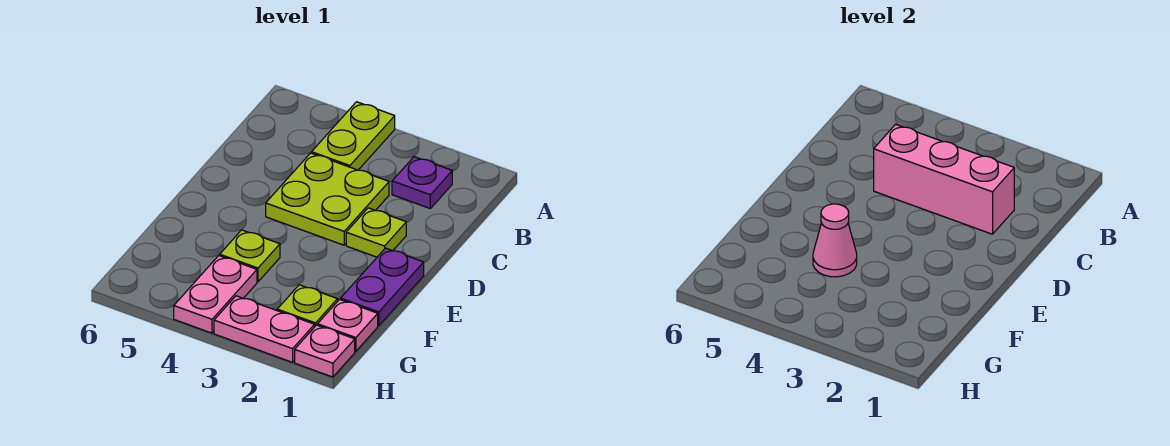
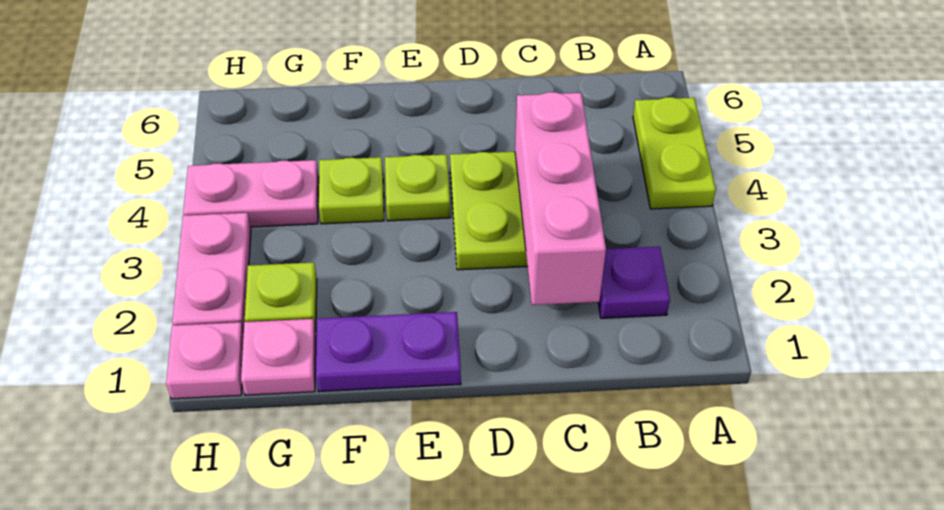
lime 1x2 plate [312,102,395,170] -> lime 1x2 plate turned to [633,97,716,209]
lime 1x1 plate [346,208,406,257] -> lime 1x1 plate moved to [385,154,450,221]
pink 1x1 cone [813,204,857,277] -> none

